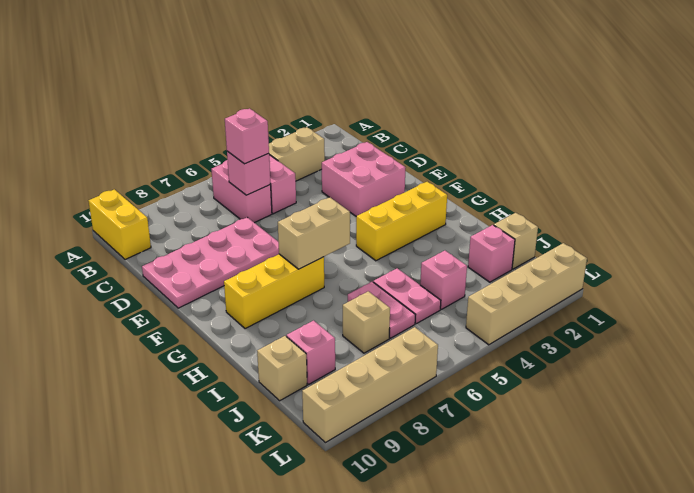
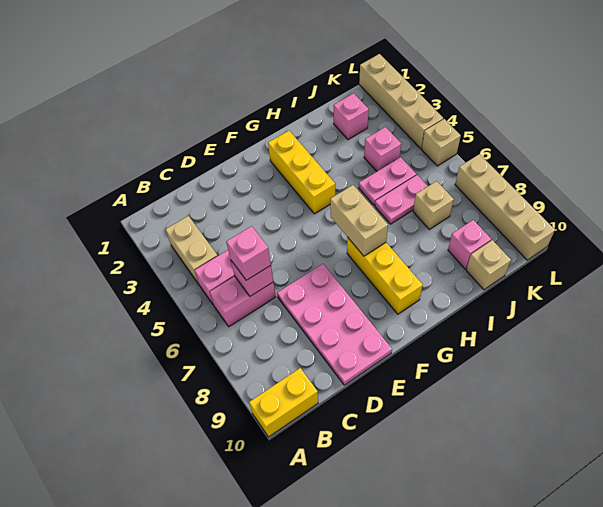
pink 2x2 brick [322,142,406,216] -> none
tan 1x1 brick [494,213,538,269] -> tan 1x1 brick moved to [422,119,461,166]

